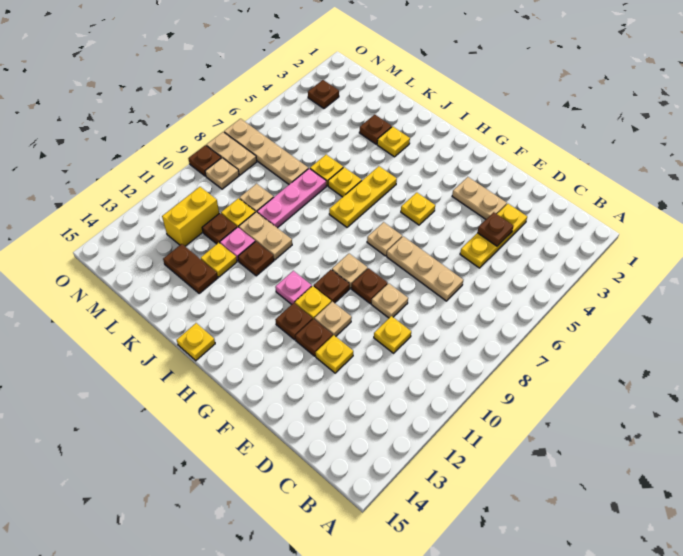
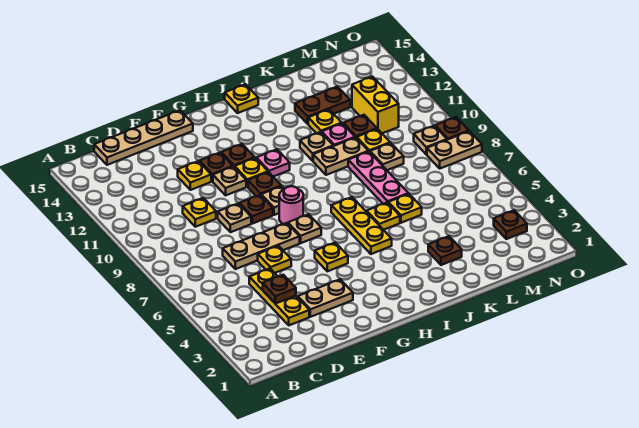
none -> pink 1x1 round brick [279,186,303,224]
yellow 1x1 plate [377,126,410,157] -> yellow 1x1 plate moved to [258,246,291,273]
brown 1x1 plate [238,241,274,276] -> tan 1x1 plate [300,132,333,161]
tan 1x4 plate [224,119,308,184] -> tan 1x4 plate moved to [94,110,193,165]

